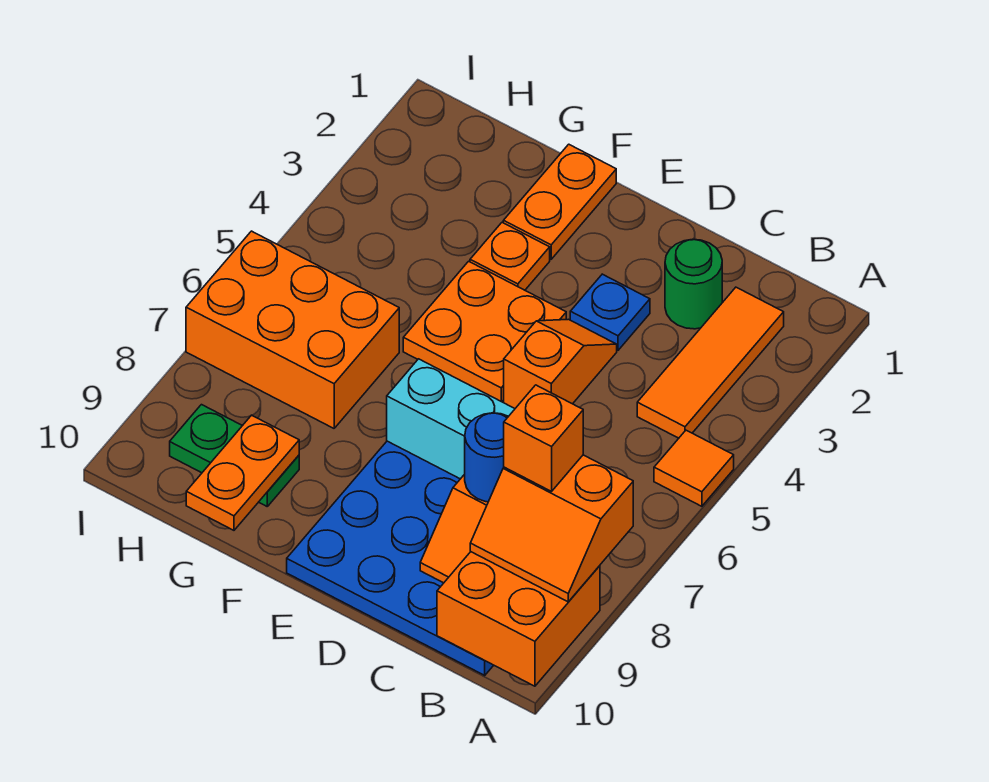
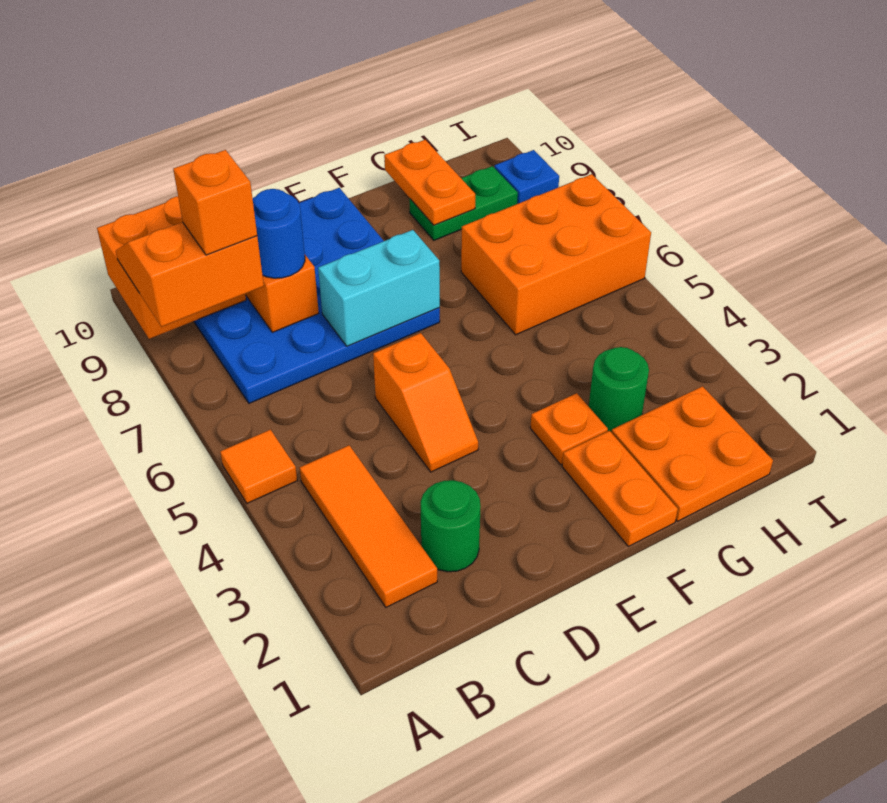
blue 1x1 plate [570,274,650,350] -> blue 1x1 plate moved to [494,150,559,204]
orange 2x2 plate [403,261,566,402] -> orange 2x2 plate moved to [611,386,773,521]
none -> green 1x1 round brick [589,347,649,432]

